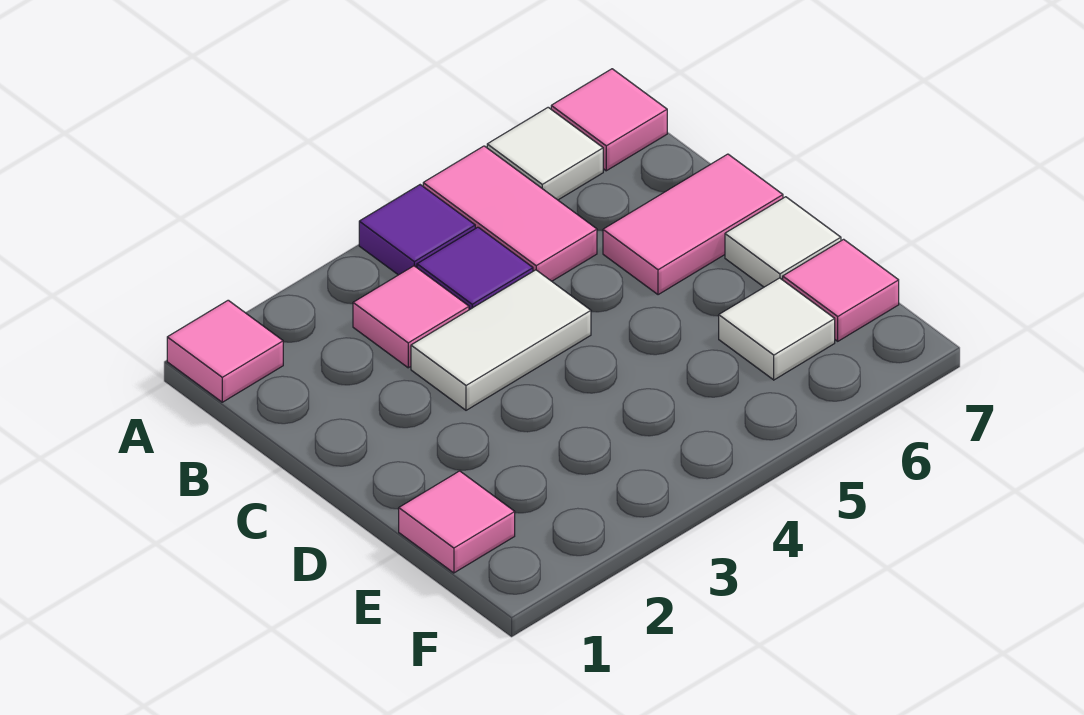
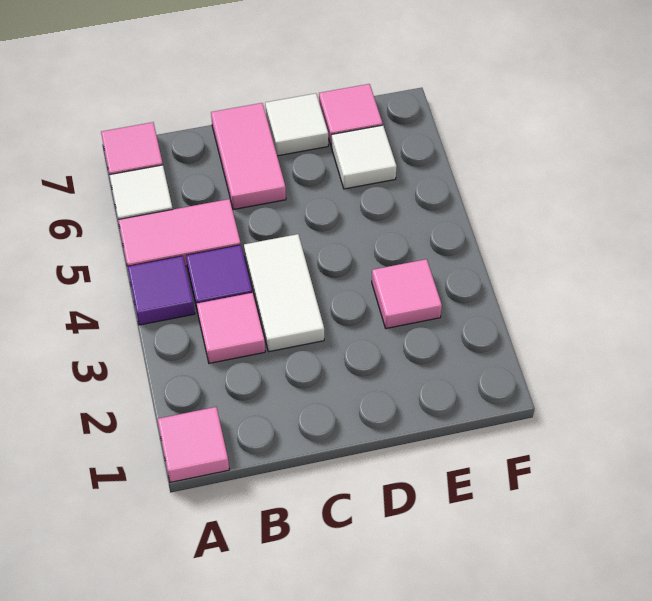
pink 1x1 tile [399,471,515,573] -> pink 1x1 tile moved to [372,259,442,328]

